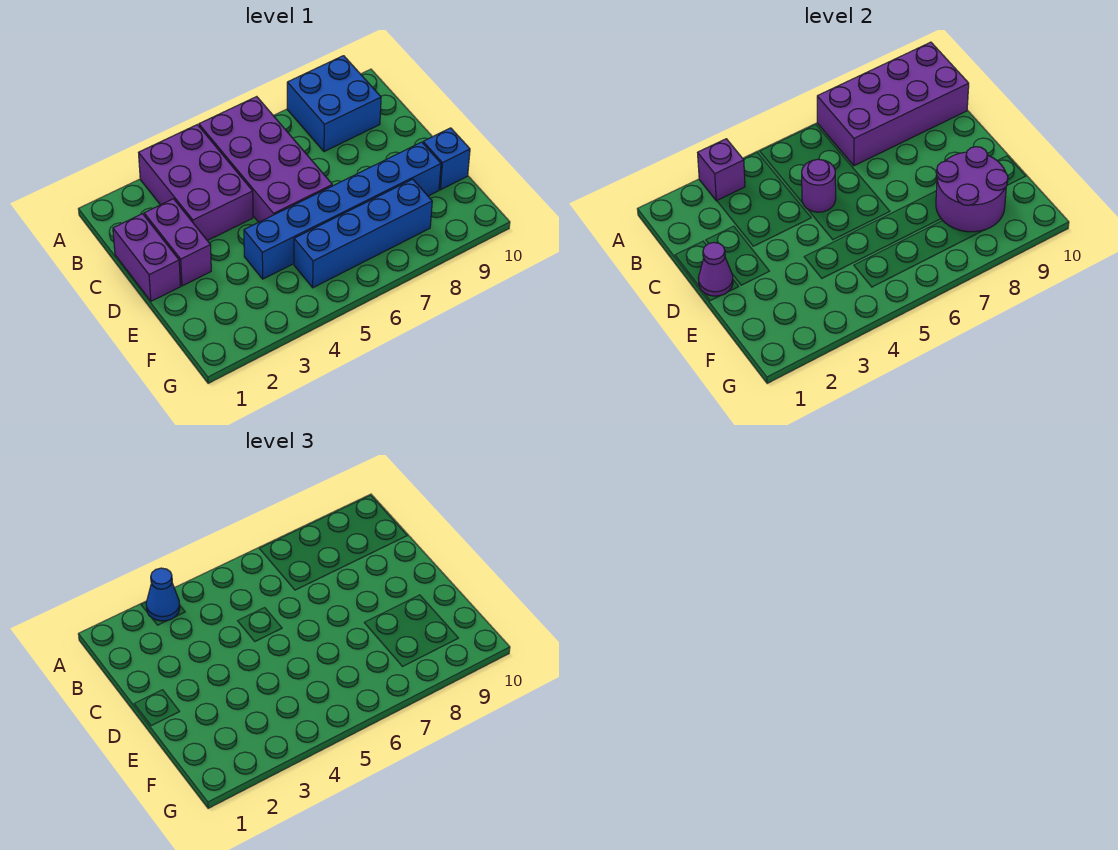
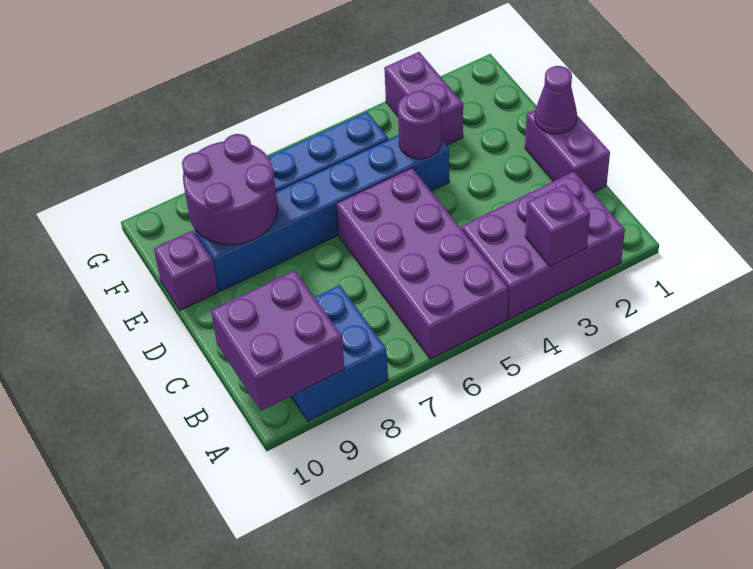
purple 2x3 brick [139,125,253,241] -> purple 2x3 brick turned to [461,172,625,319]
blue 1x1 cone [146,568,180,621] -> none
purple 2x4 brick [817,42,969,166] -> purple 2x2 brick [211,270,345,411]
purple 1x2 brick [144,199,211,286] -> purple 1x2 brick moved to [384,52,463,145]
purple 1x1 round brick [802,159,836,212] -> purple 1x1 round brick moved to [398,91,441,159]
blue 1x1 brick [423,128,470,190] -> purple 1x1 brick [154,231,218,310]

